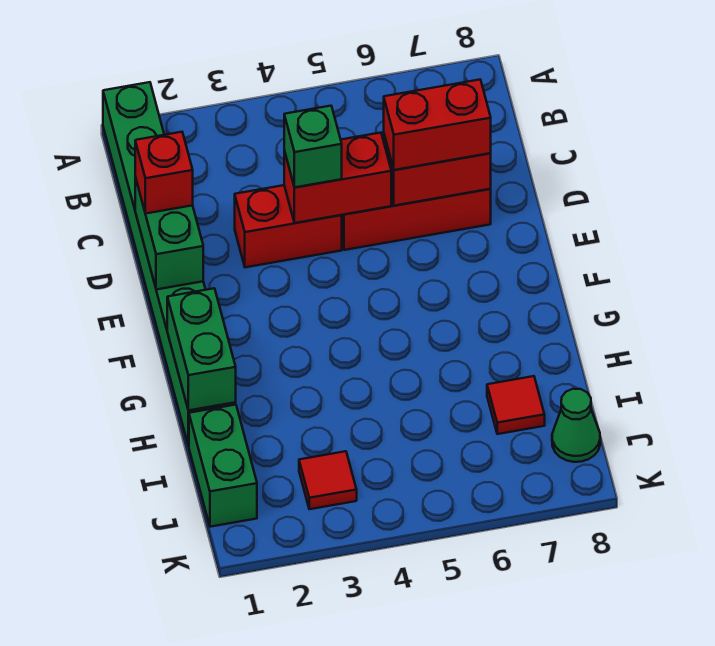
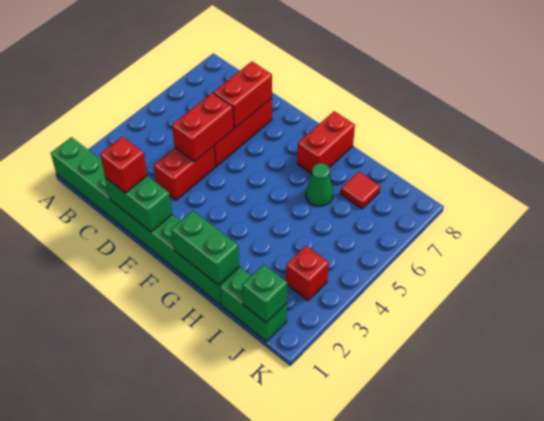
green 1x1 brick [284,106,342,187] -> green 1x1 brick moved to [242,264,287,323]
red 1x2 brick [384,80,491,170] -> red 1x2 brick moved to [297,111,355,174]
red 1x1 tile [299,451,357,509] -> red 1x1 brick [286,246,329,300]
green 1x1 cone [552,389,600,462] -> green 1x1 cone moved to [306,163,333,206]

